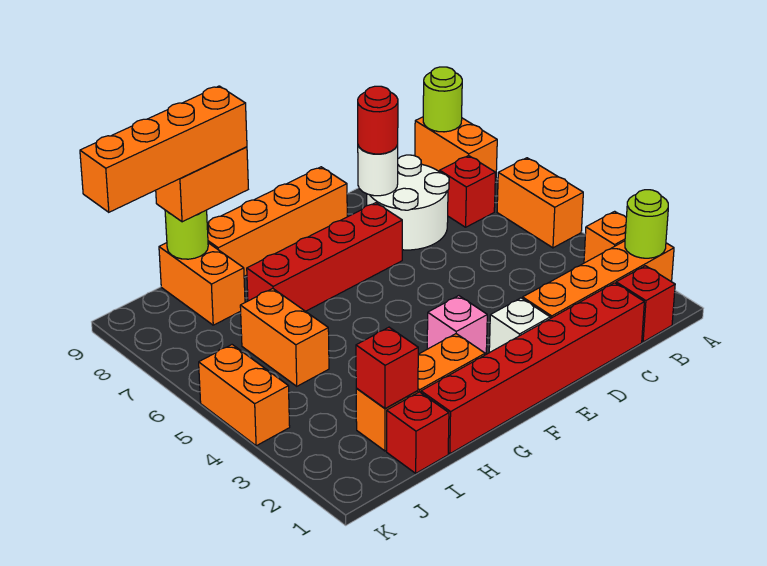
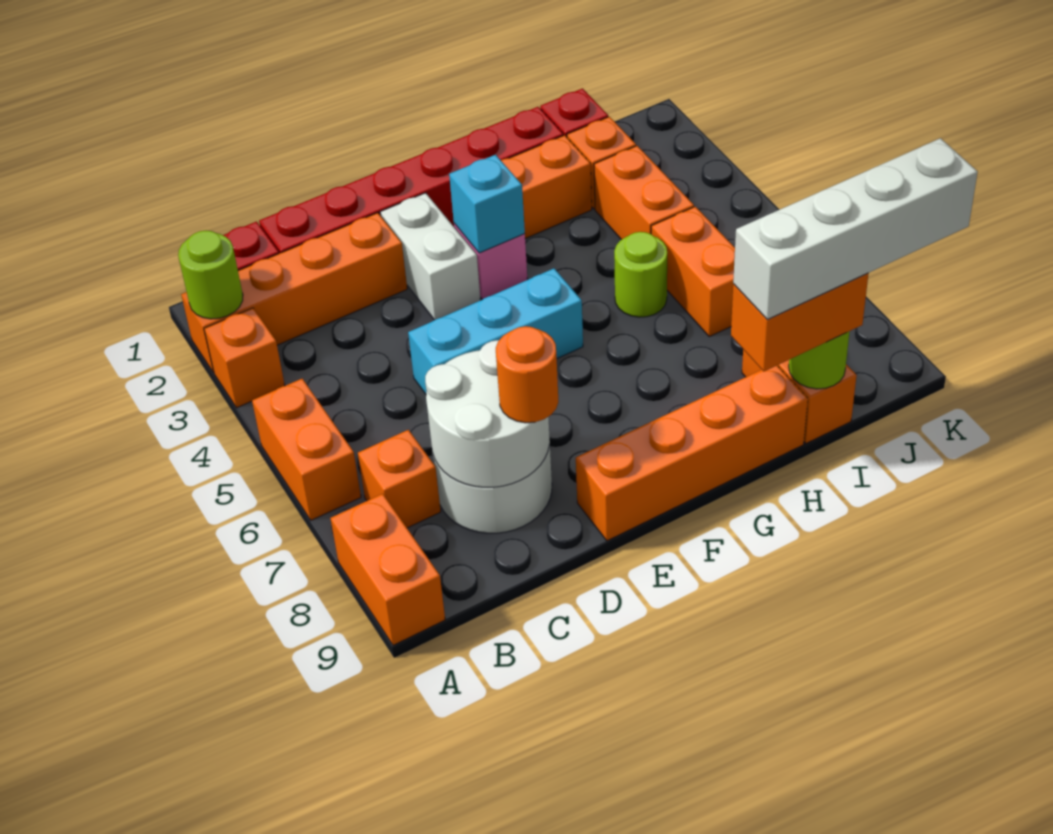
lime 1x1 round brick [423,67,462,132] -> lime 1x1 round brick moved to [614,232,667,317]
red 1x1 brick [440,156,495,227] -> orange 1x1 brick [358,430,441,528]
none -> cyan 1x3 brick [408,269,583,394]
white 1x1 round brick [358,145,398,196] -> white 2x2 round brick [425,340,550,487]
red 1x1 round brick [358,86,398,154] -> orange 1x1 round brick [496,326,559,423]
white 1x1 brick [489,298,550,353] -> white 1x2 brick [380,193,480,320]
red 1x4 brick [247,203,402,311] -> none
none -> cyan 1x1 brick [449,155,525,253]
orange 1x4 brick [80,86,247,212] -> white 1x4 brick [733,138,978,319]
red 1x1 brick [356,327,418,408] -> none
orange 1x2 brick [199,345,290,446] -> orange 1x2 brick moved to [594,146,694,240]

